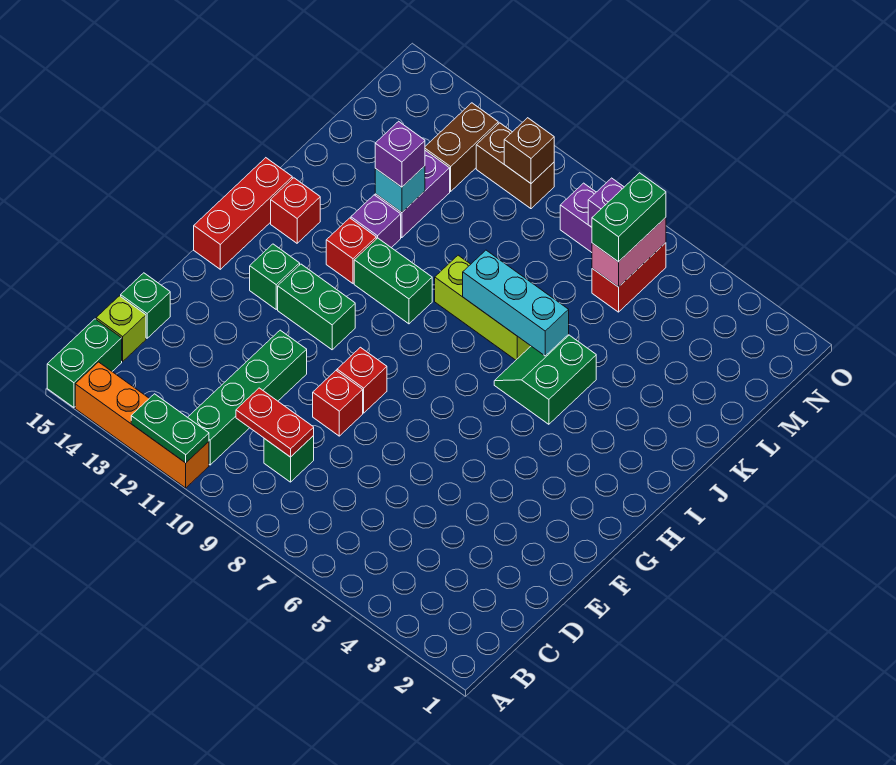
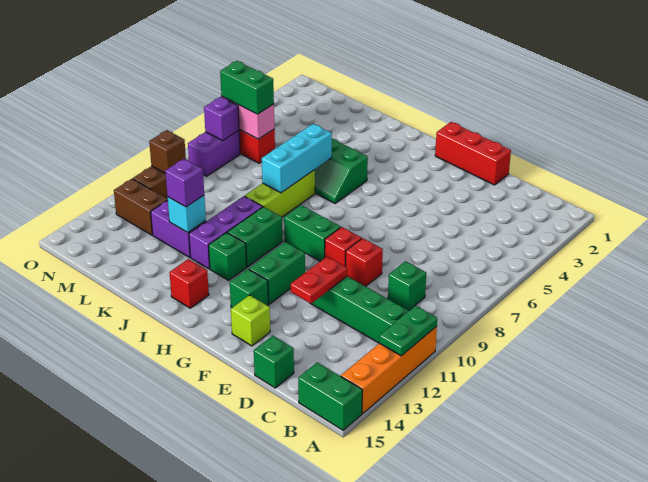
red 1x2 plate [236,388,314,457] -> red 1x2 plate moved to [291,257,347,304]
lime 1x1 brick [96,296,146,361] -> lime 1x1 brick moved to [231,295,270,346]
none -> green 1x2 brick [284,205,341,261]
red 1x3 brick [194,158,292,269] -> red 1x3 brick moved to [435,122,511,185]
red 1x1 brick [326,218,376,283] -> green 1x1 brick [209,232,247,280]
purple 1x1 brick [351,195,401,248] -> purple 1x3 brick [189,196,262,269]

